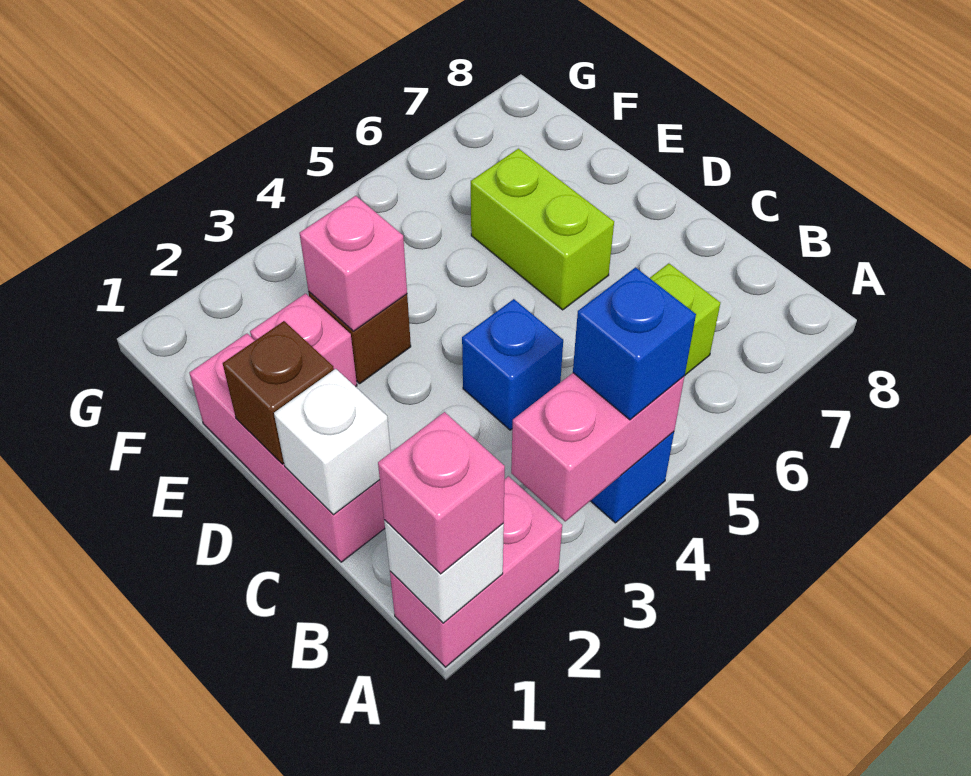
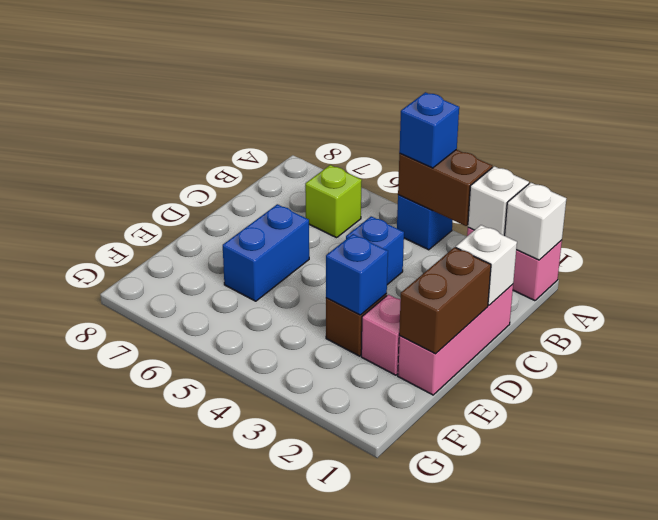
pink 1x1 brick [378,412,505,574] -> none
none -> white 1x1 brick [468,166,529,236]
pink 1x2 brick [511,373,685,521] -> brown 1x2 brick [398,150,492,226]
brown 1x1 brick [223,321,334,464] -> brown 1x2 brick [399,247,491,354]
lime 1x2 brick [471,149,614,310] -> blue 1x2 brick [223,204,309,301]
pink 1x1 brick [299,196,407,331] -> blue 1x1 brick [326,234,388,315]

